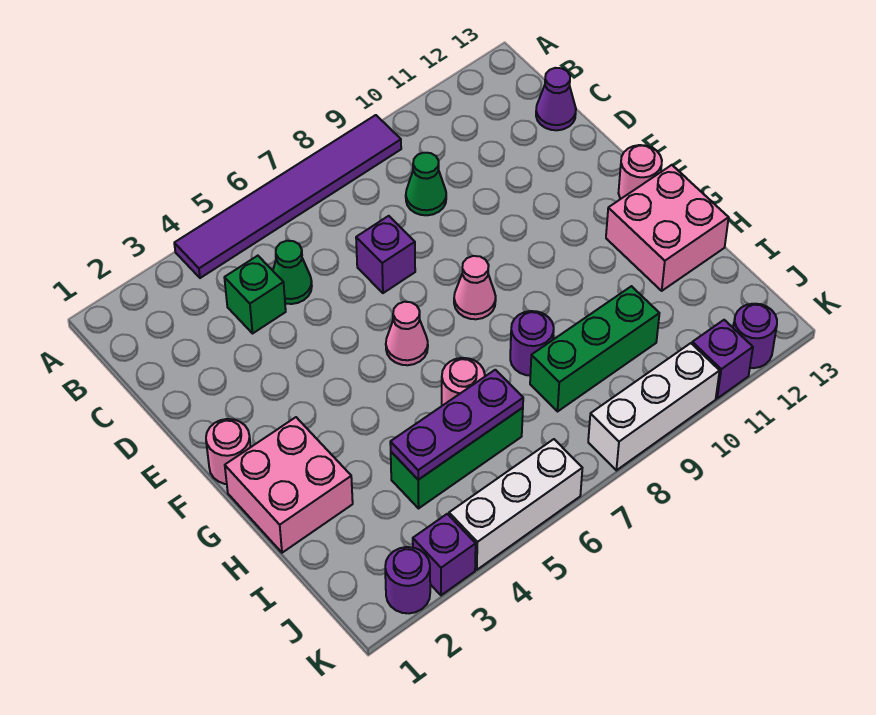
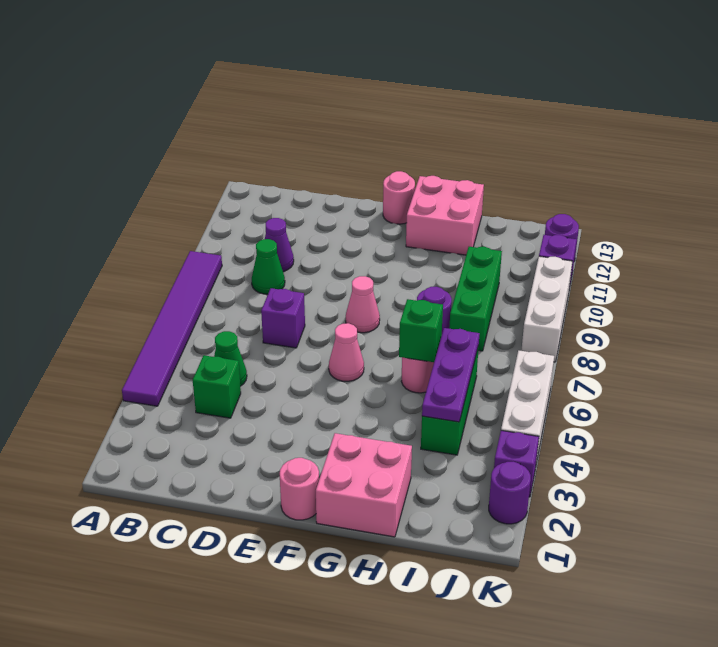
purple 1x1 cone [536,68,576,130] -> purple 1x1 cone moved to [265,218,294,271]
none -> green 1x1 brick [399,299,443,362]

